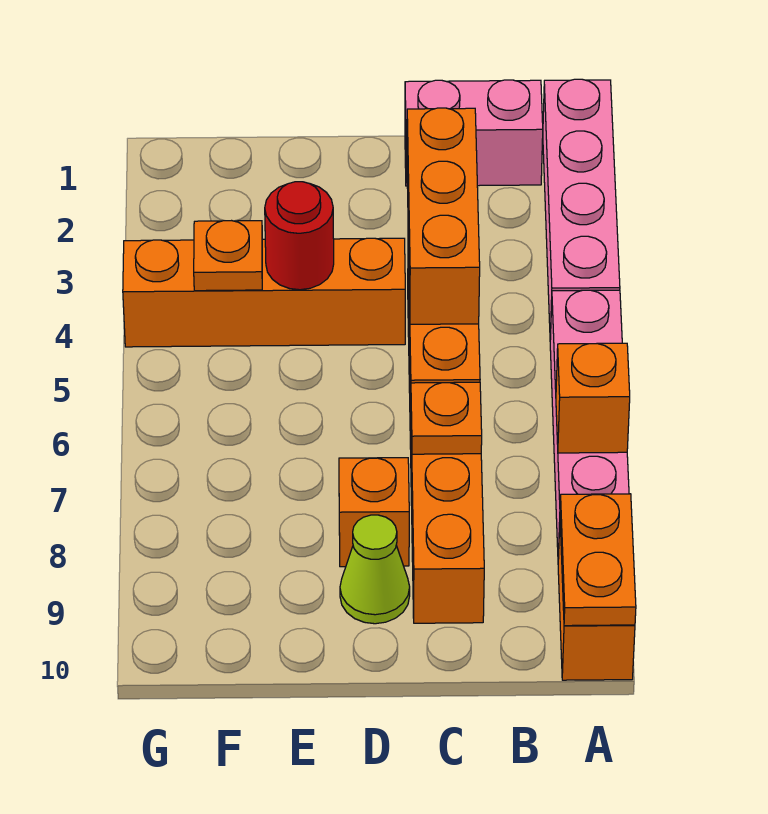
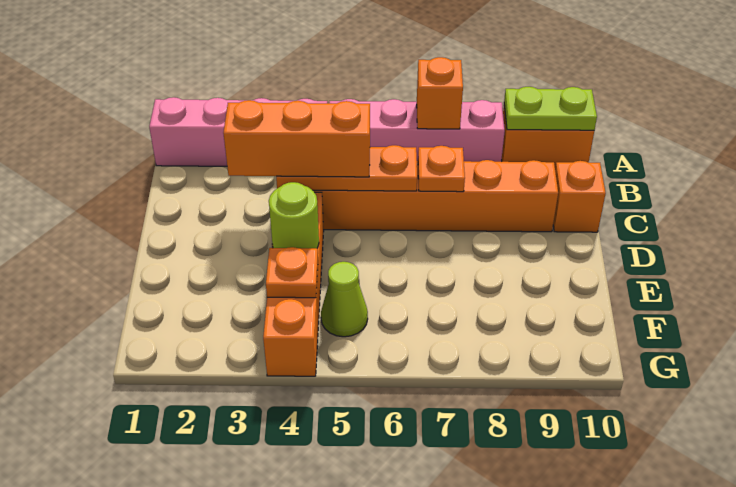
orange 1x2 plate [560,494,636,626] -> lime 1x2 plate [504,87,597,130]
pink 1x2 brick [405,80,543,186] -> none
orange 1x1 brick [339,458,409,567] -> orange 1x1 brick moved to [553,161,606,232]
lime 1x1 cone [340,515,410,624] -> lime 1x1 cone moved to [321,262,368,337]
red 1x1 round brick [265,182,334,290] -> lime 1x1 round brick [269,182,319,248]

